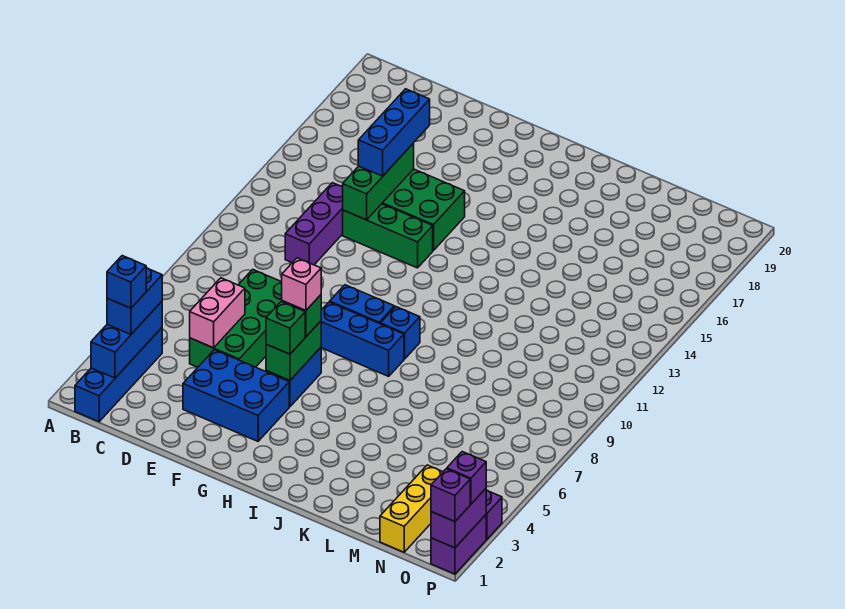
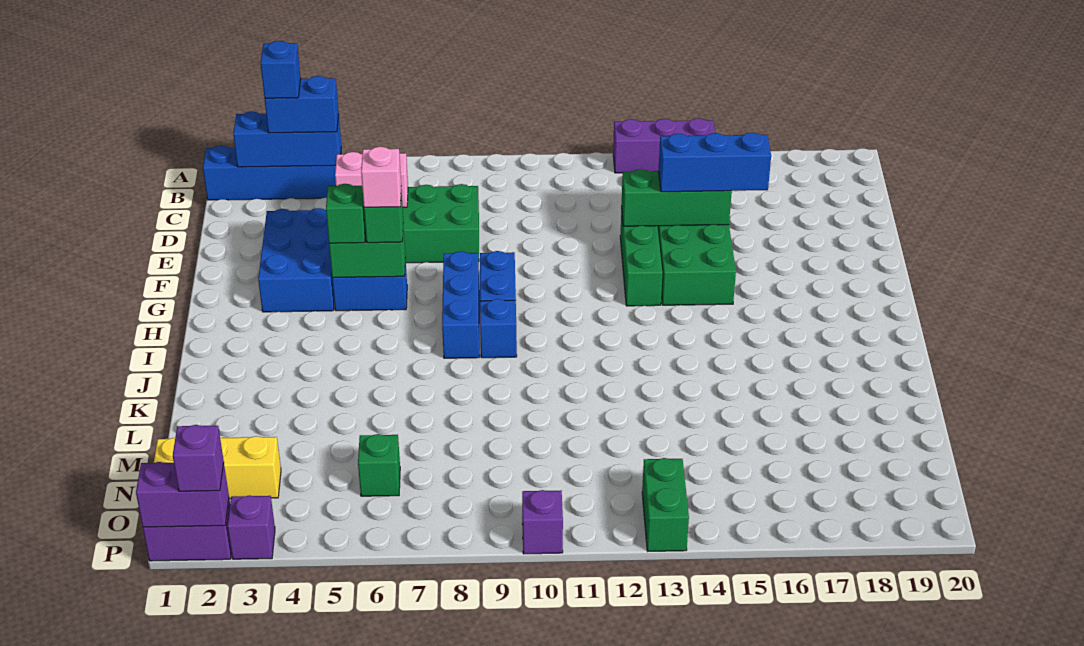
purple 1x3 brick [285,183,343,265] -> purple 1x3 brick moved to [613,118,715,173]
none -> green 1x1 brick [358,434,400,496]
none -> green 1x2 brick [642,458,689,551]
purple 1x1 brick [431,469,470,522] -> purple 1x1 brick moved to [522,490,563,554]

